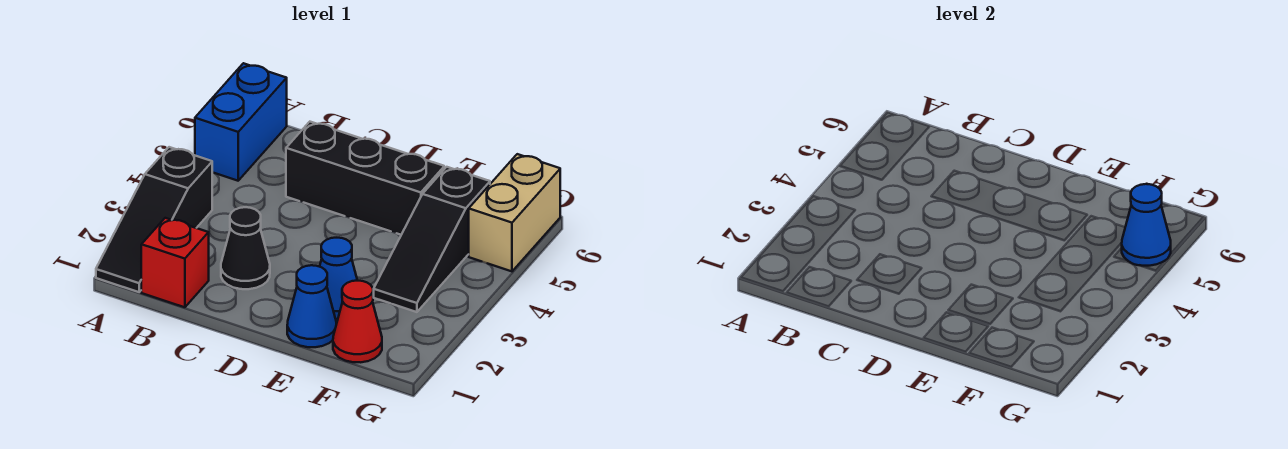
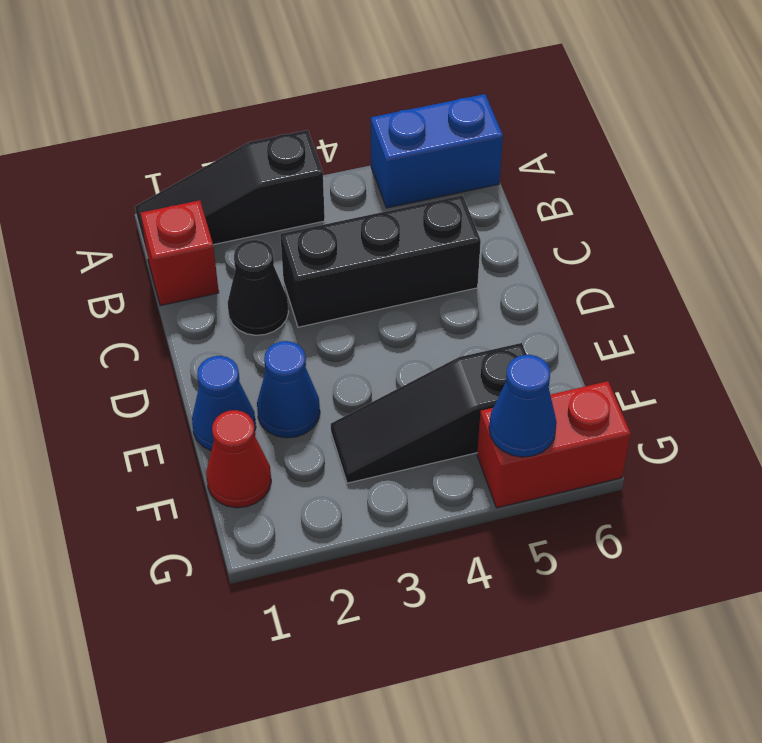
black 1x3 brick [286,122,444,235] -> black 1x3 brick turned to [280,195,481,327]
tan 1x2 brick [469,154,560,271] -> red 1x2 brick [477,381,631,508]

